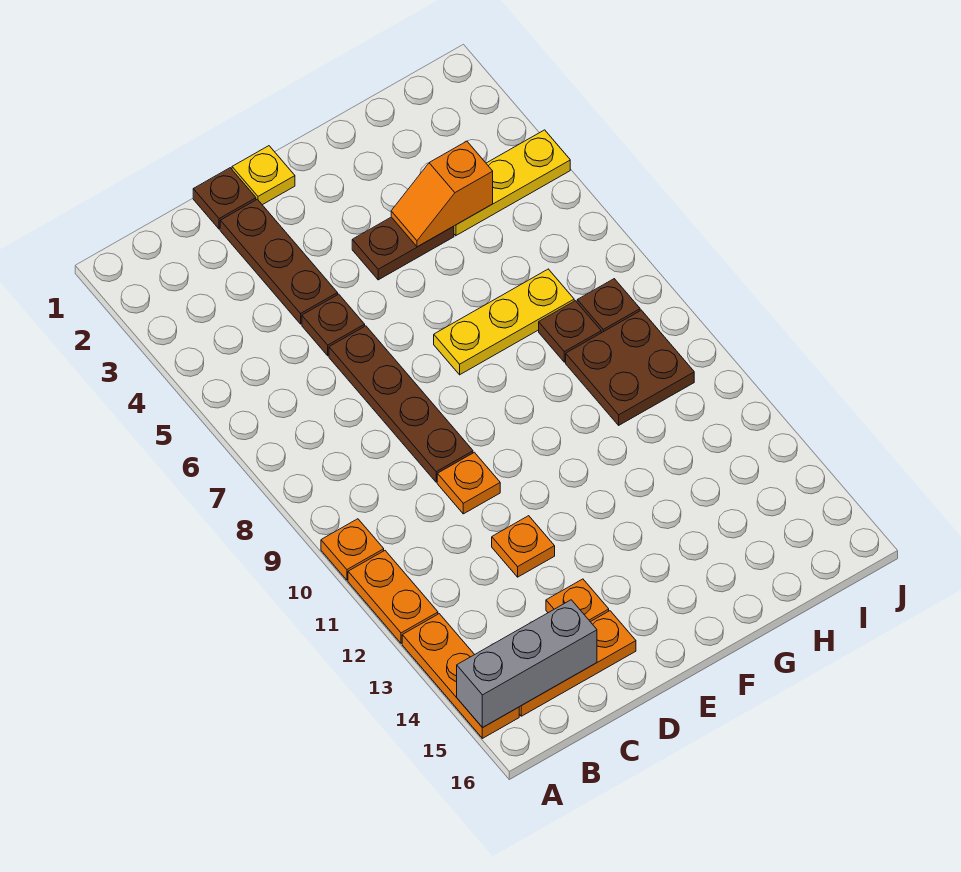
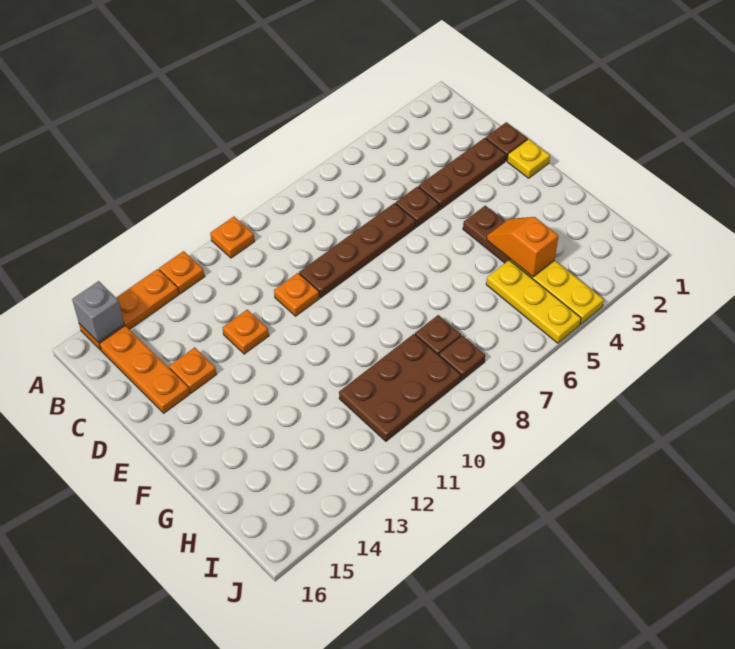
orange 1x2 plate [348,551,438,643] -> orange 1x1 plate [159,251,205,294]
grey 1x3 brick [457,600,597,728] -> grey 1x1 brick [72,281,124,342]
yellow 1x3 plate [434,269,574,375] -> yellow 1x3 plate moved to [486,260,581,343]
brown 2x2 plate [566,310,694,425] -> brown 2x3 plate [339,334,461,441]

